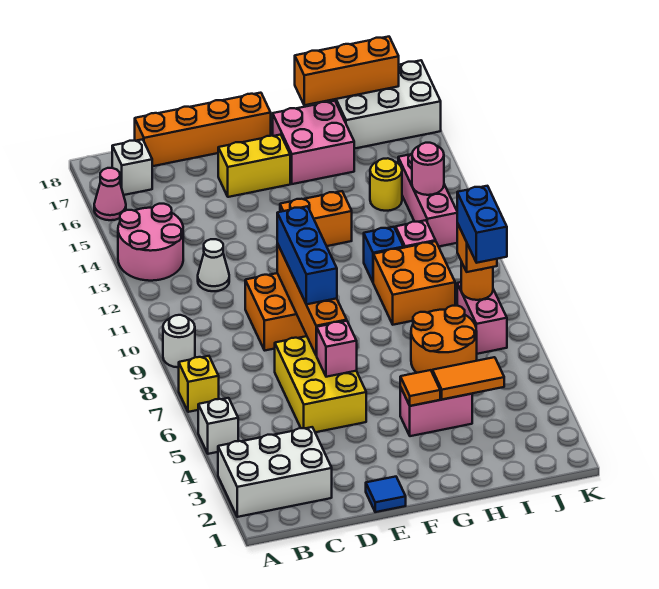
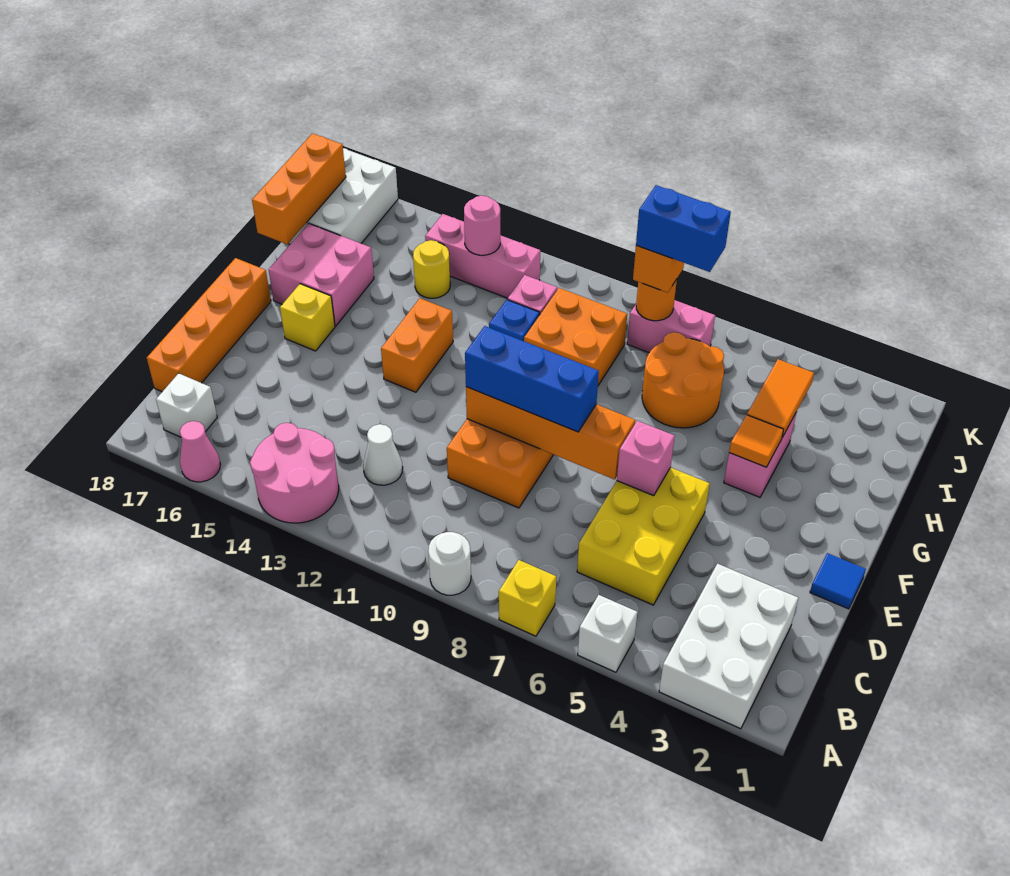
yellow 2x3 brick [275,336,366,432] -> yellow 2x3 brick turned to [577,467,710,605]
yellow 1x2 brick [218,135,290,197] -> yellow 1x1 brick [280,284,335,351]

